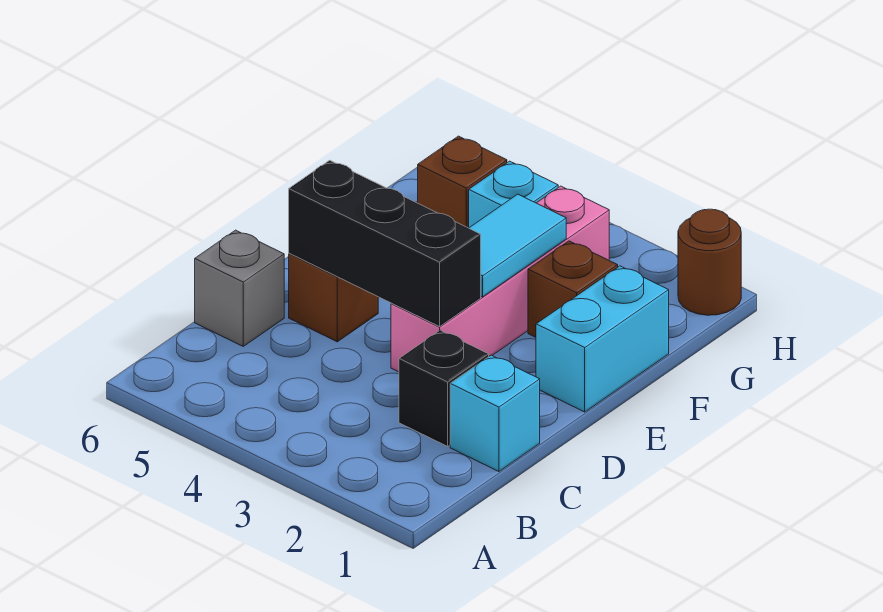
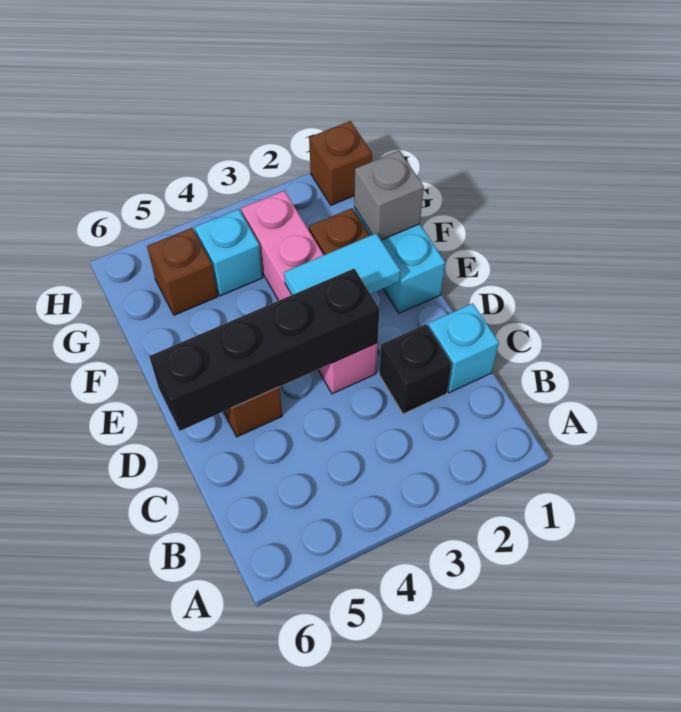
grey 1x1 brick [195,230,284,346] -> grey 1x1 brick moved to [354,151,424,240]
black 1x3 brick [289,160,481,327] -> black 1x4 brick [149,269,380,431]
cyan 1x2 tile [469,194,566,297] -> cyan 1x2 tile turned to [284,233,400,295]
brown 1x1 round brick [678,209,741,315] -> brown 1x1 brick [309,121,372,205]

